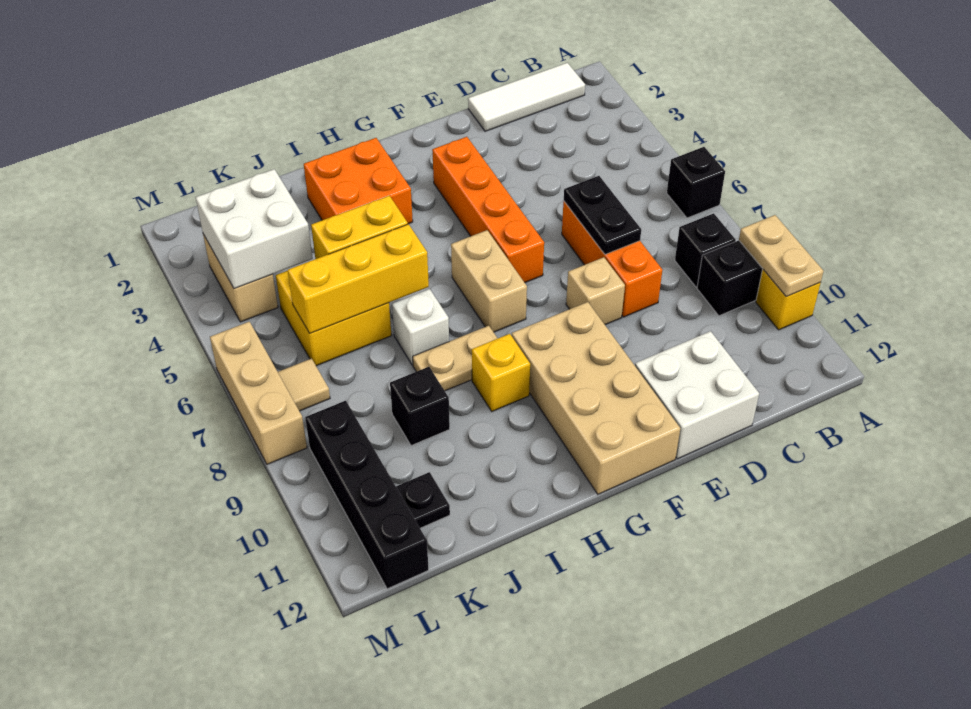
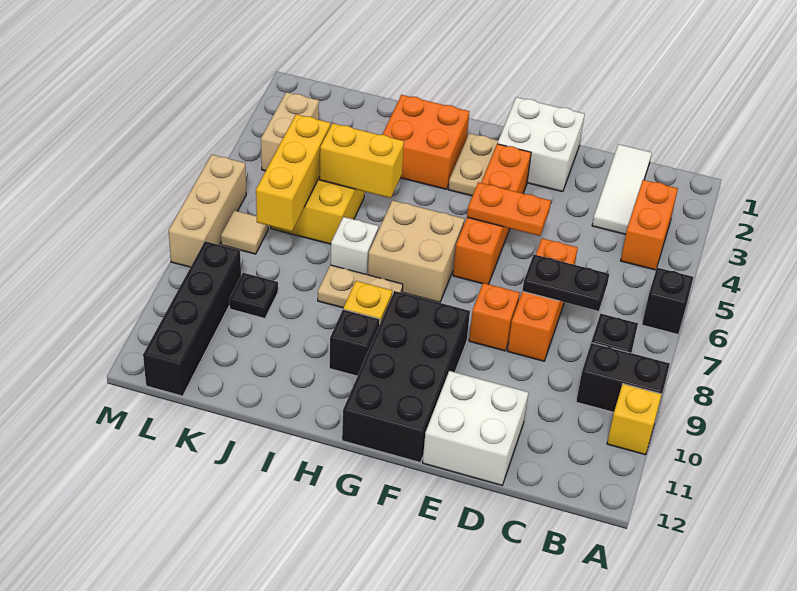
tan 1x2 plate [739,215,824,297] -> tan 1x2 plate moved to [448,133,498,196]
white 1x3 tile [468,63,585,131] -> white 1x3 tile turned to [592,144,652,235]
none -> orange 1x2 brick [621,180,678,270]
black 1x2 plate [564,176,641,254] -> black 1x2 plate turned to [522,254,609,311]
none -> orange 1x2 plate [467,182,551,236]
tan 1x1 brick [566,257,625,325] -> orange 1x1 brick [469,283,520,351]
tan 2x4 brick [512,302,680,494] -> black 2x4 brick [342,291,470,463]
tan 1x2 brick [451,230,527,332] -> tan 2x2 brick [368,200,464,303]
yellow 1x3 brick [288,224,429,333] -> yellow 1x3 brick turned to [256,114,331,231]
black 1x1 brick [390,367,450,446] -> black 1x1 brick moved to [329,309,380,376]
white 2x2 brick [195,169,313,288] -> white 2x2 brick moved to [497,97,585,192]
black 1x1 plate [396,472,450,528] -> black 1x1 plate moved to [229,273,278,318]

